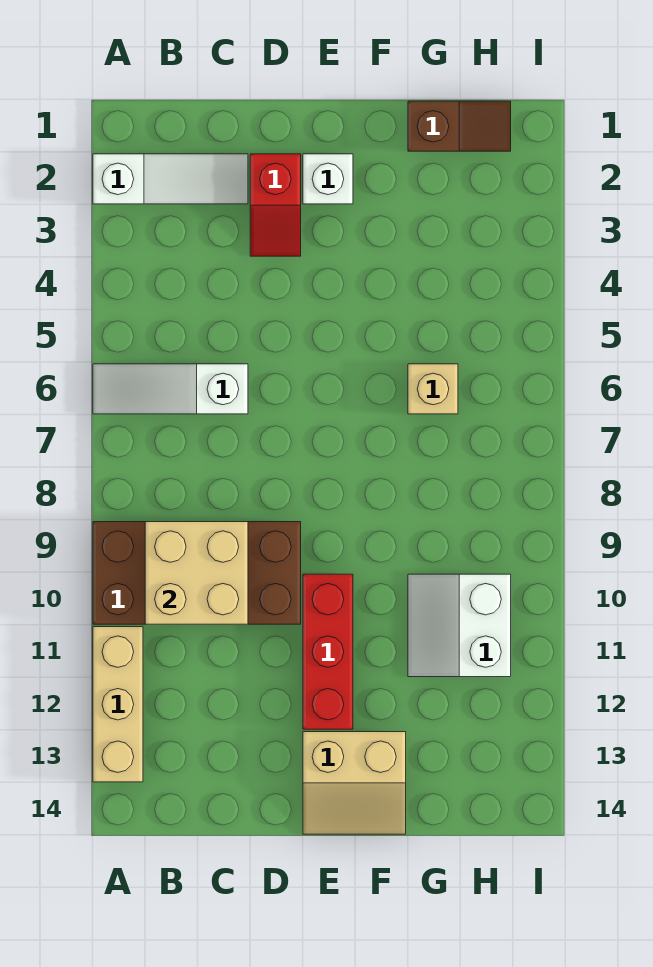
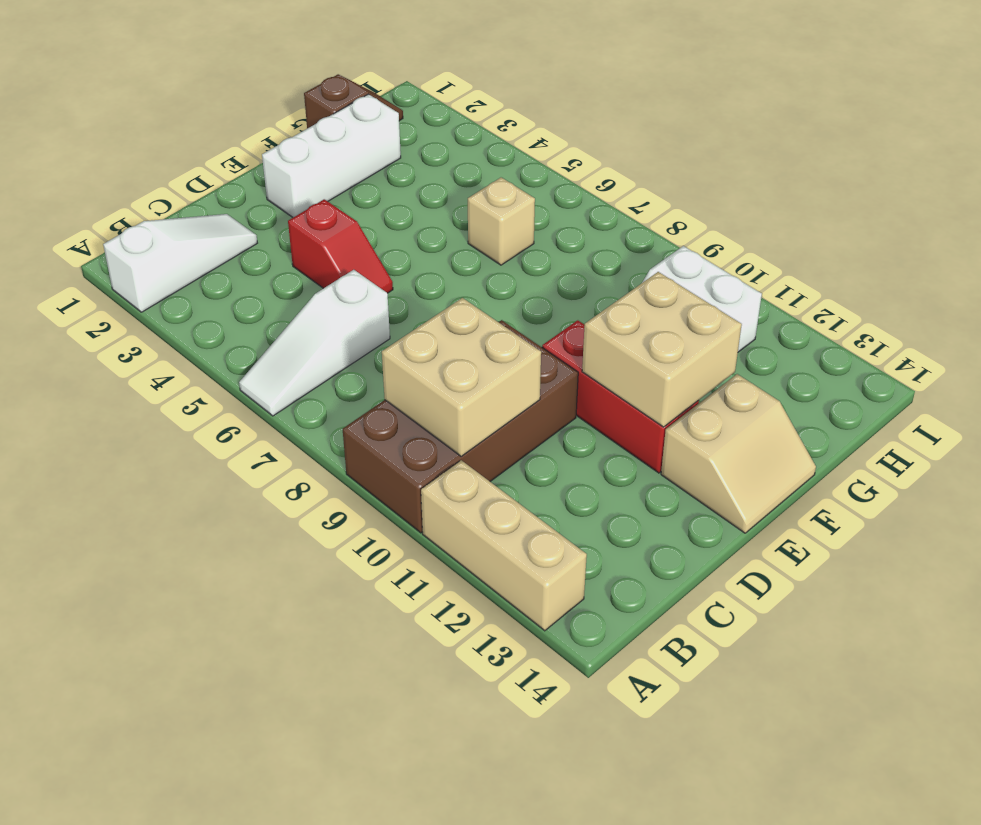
red 1x2 slope [250,154,301,256] -> red 1x2 slope moved to [288,199,393,293]
white 1x1 brick [303,154,353,204] -> white 1x3 brick [262,94,401,217]
none -> tan 2x2 brick [582,272,742,427]

